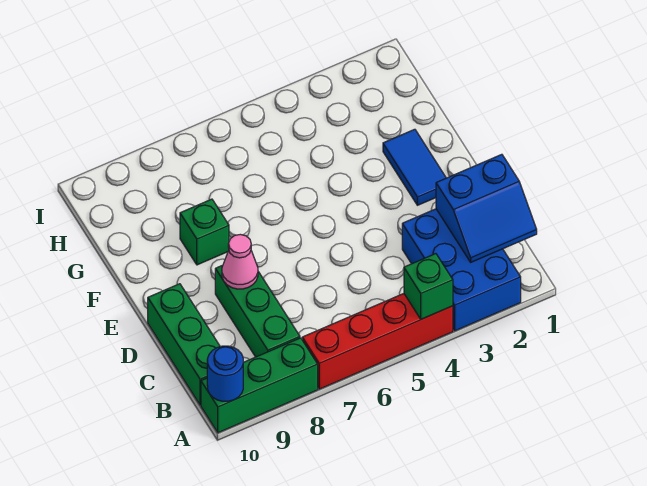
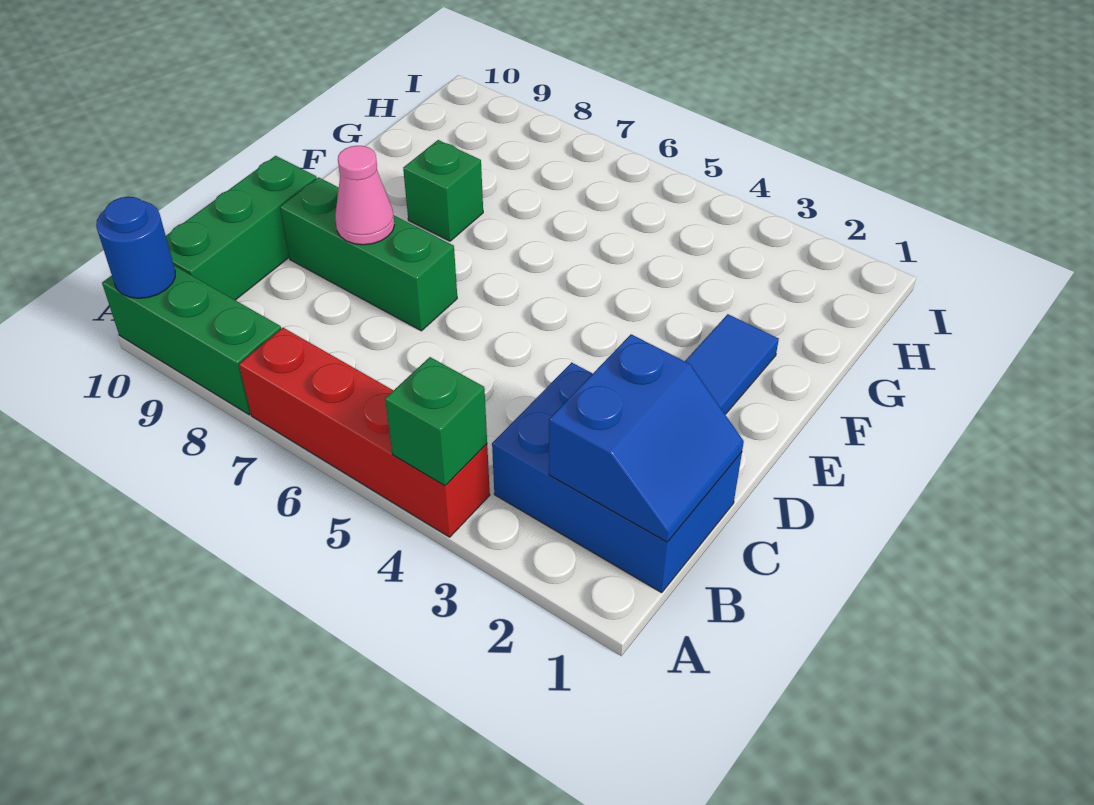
blue 2x3 brick [402,209,521,331] -> blue 2x3 brick turned to [492,363,742,593]
blue 2x2 slope [436,154,537,262] -> blue 2x2 slope turned to [549,334,744,542]
green 1x3 brick [215,265,300,357] -> green 1x3 brick turned to [280,177,457,331]

